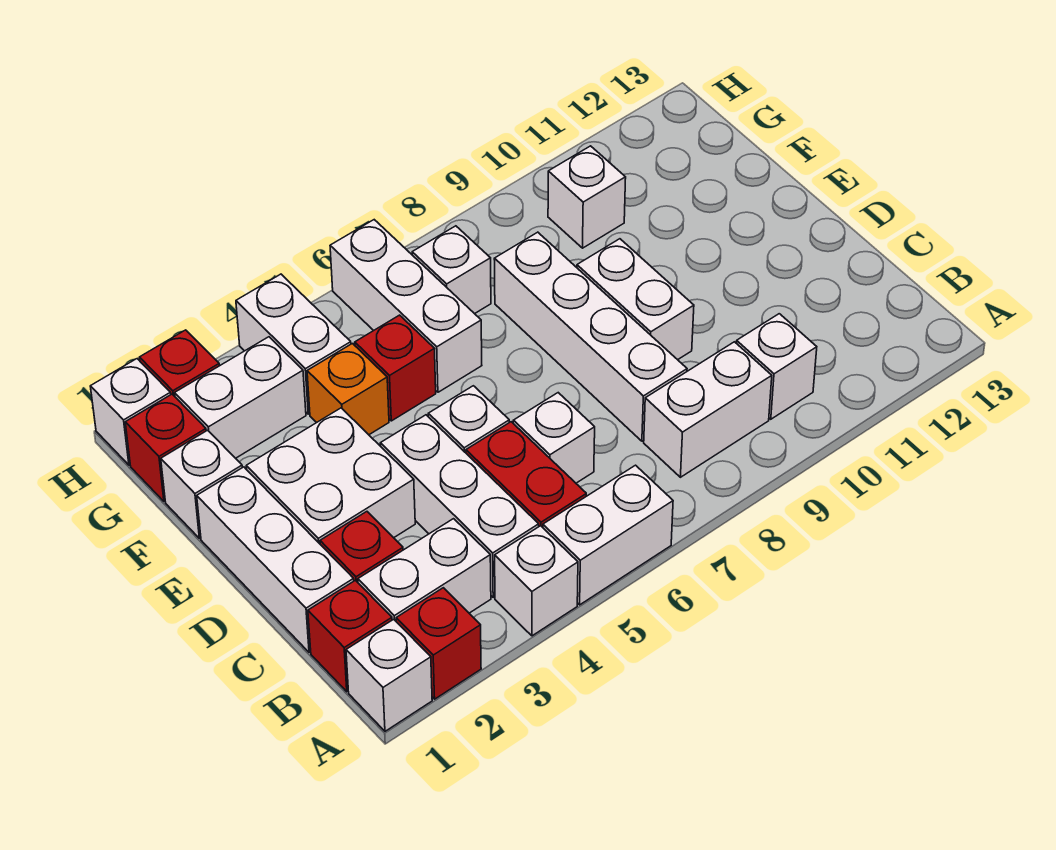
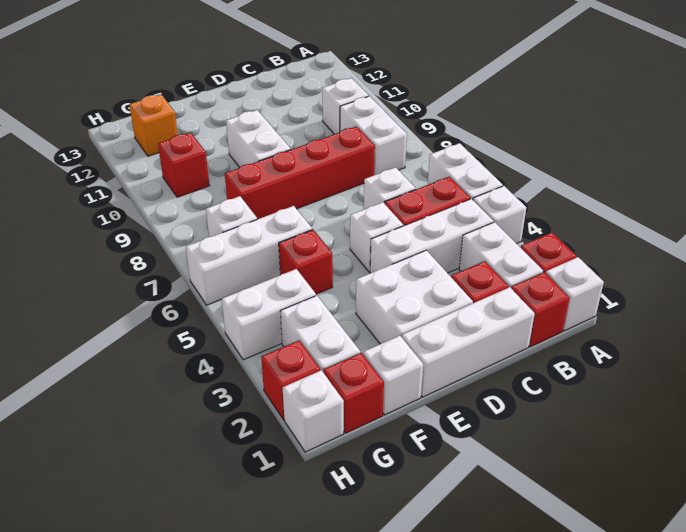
white 1x4 brick [494,232,687,441] -> red 1x4 brick [225,126,375,219]
white 1x2 brick [577,239,694,360] -> white 1x2 brick turned to [226,110,291,167]
orange 1x1 brick [307,344,389,435] -> orange 1x1 brick moved to [129,94,178,156]
white 1x1 brick [548,146,626,248] -> red 1x1 brick [158,132,210,197]

